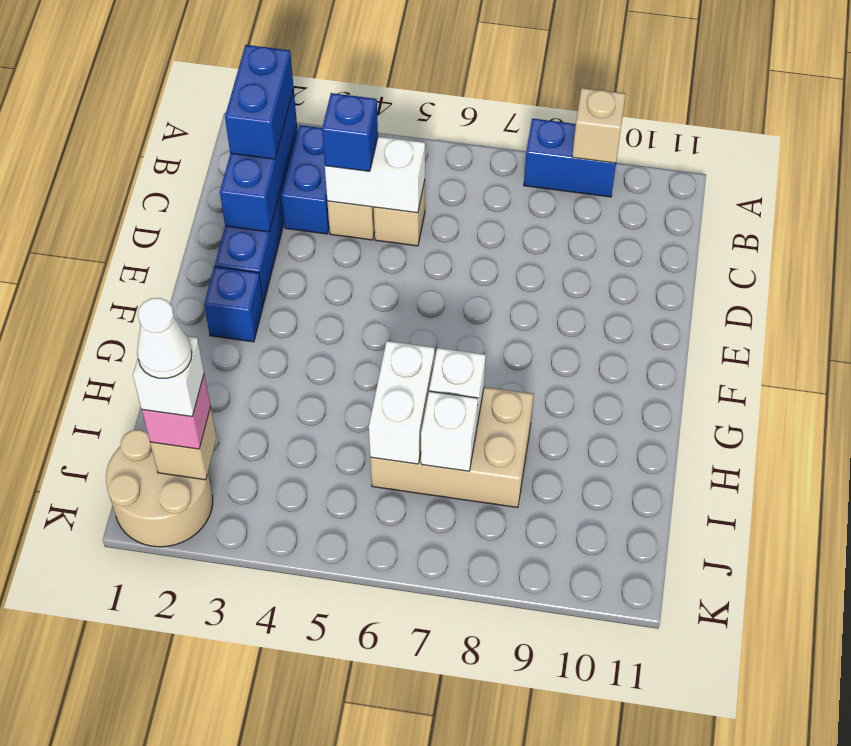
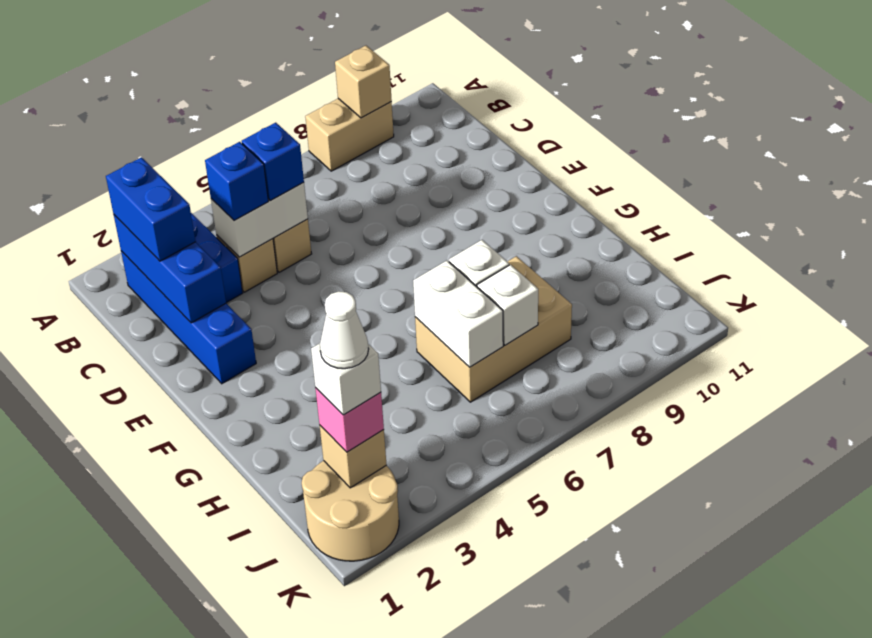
blue 1x2 brick [524,118,616,197] -> tan 1x2 brick [305,99,394,171]
blue 1x1 brick [204,267,263,342] -> blue 1x1 brick moved to [242,123,304,201]

